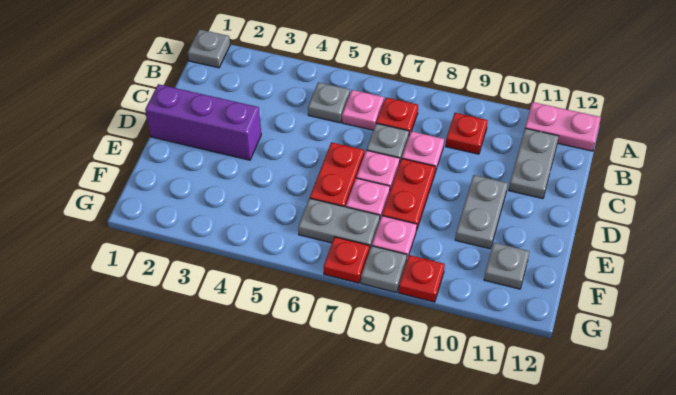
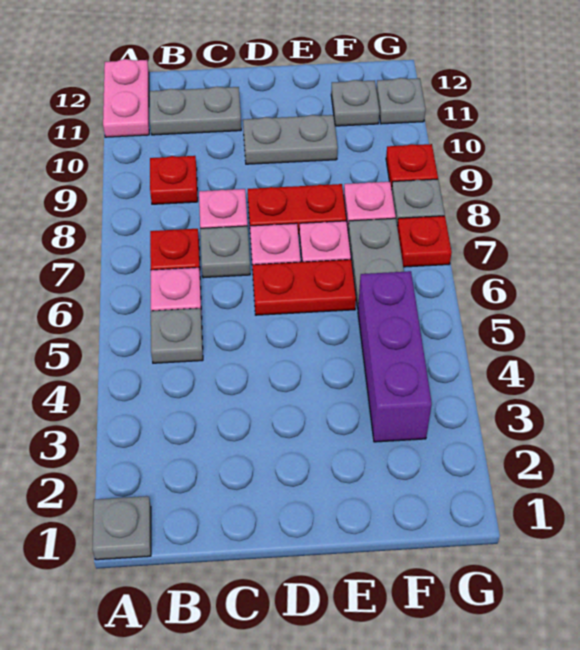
purple 1x3 brick [145,84,261,160] -> purple 1x3 brick moved to [358,271,432,442]
none -> grey 1x1 plate [376,78,425,124]

